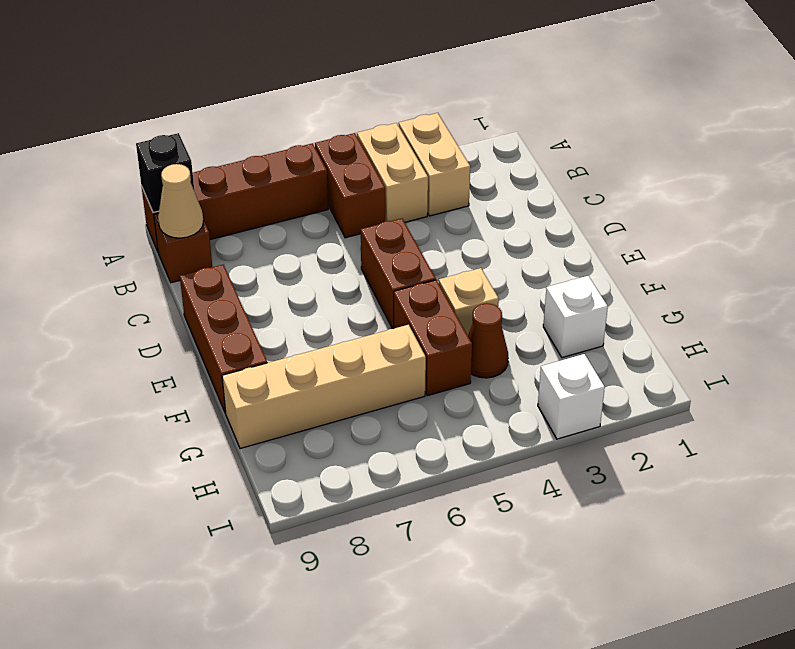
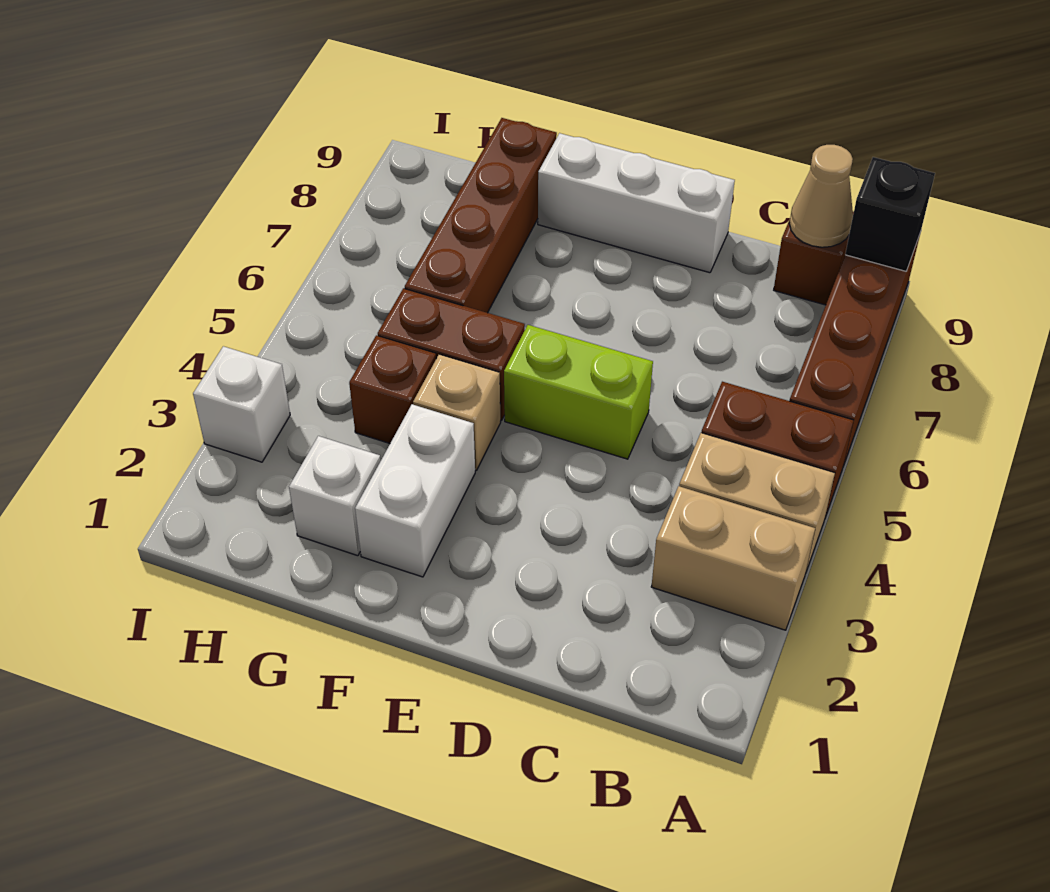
brown 1x2 brick [361,219,436,329] -> lime 1x2 brick [504,325,653,459]
brown 1x3 brick [180,265,267,413] -> white 1x3 brick [538,133,735,273]
none -> white 1x2 brick [355,404,475,577]
brown 1x1 cone [468,303,508,378] -> brown 1x1 brick [349,335,436,443]
tan 1x4 brick [222,325,426,449] -> brown 1x4 brick [405,118,557,313]

